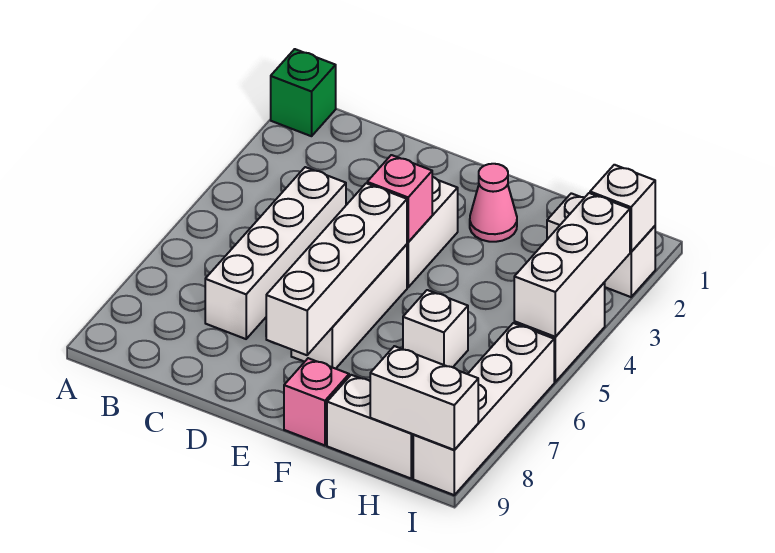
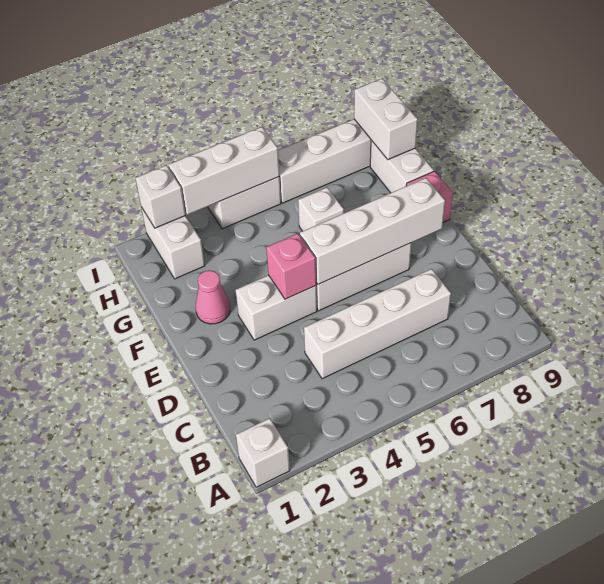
green 1x1 brick [271,49,336,136] -> white 1x1 brick [236,418,290,487]

